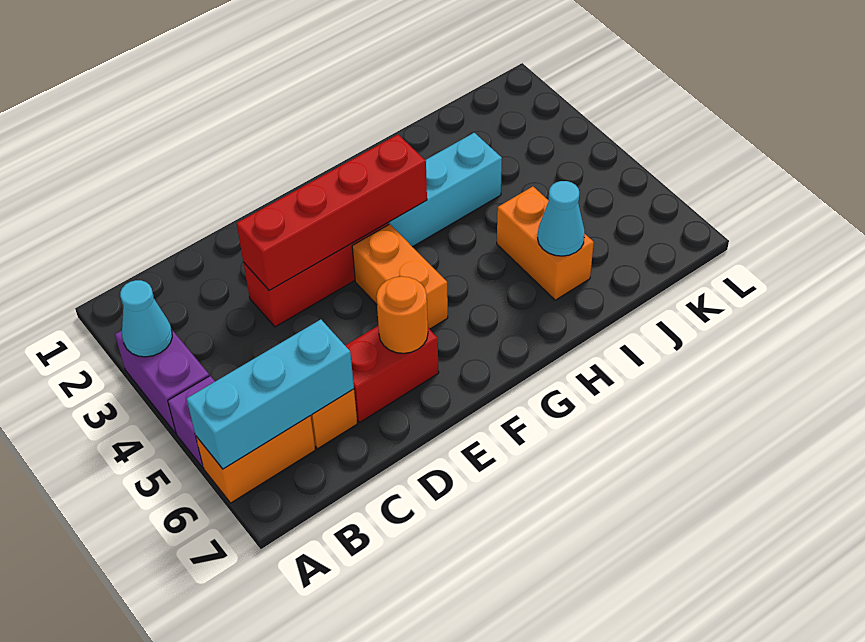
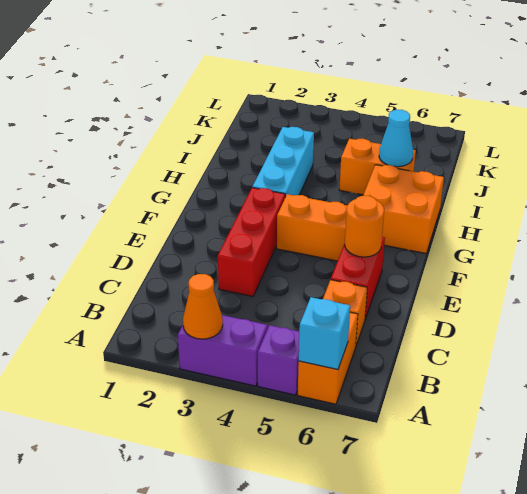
cyan 1x1 cone [120,280,172,357] -> orange 1x1 cone [183,274,223,339]
cyan 1x3 brick [187,320,354,469] -> cyan 1x1 brick [299,297,350,370]
red 1x4 brick [237,135,427,291] -> none
none -> orange 2x2 brick [363,165,444,253]

